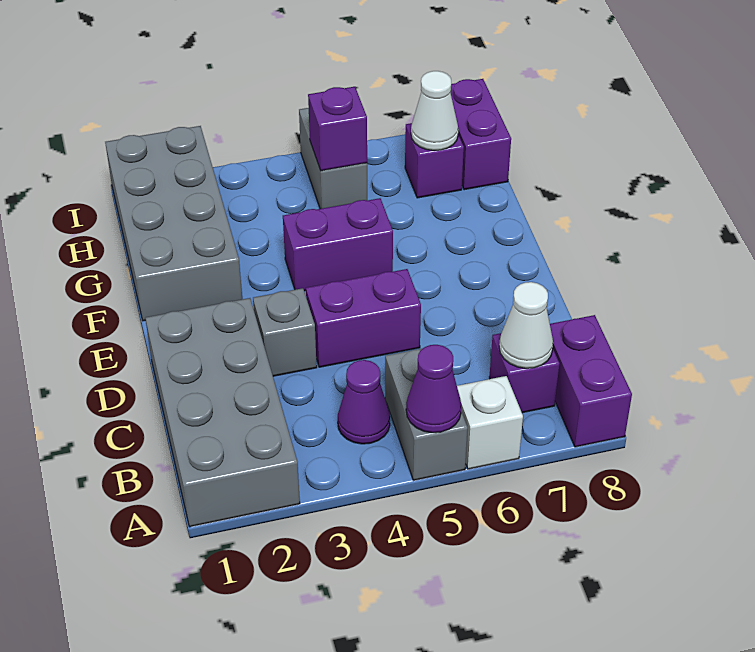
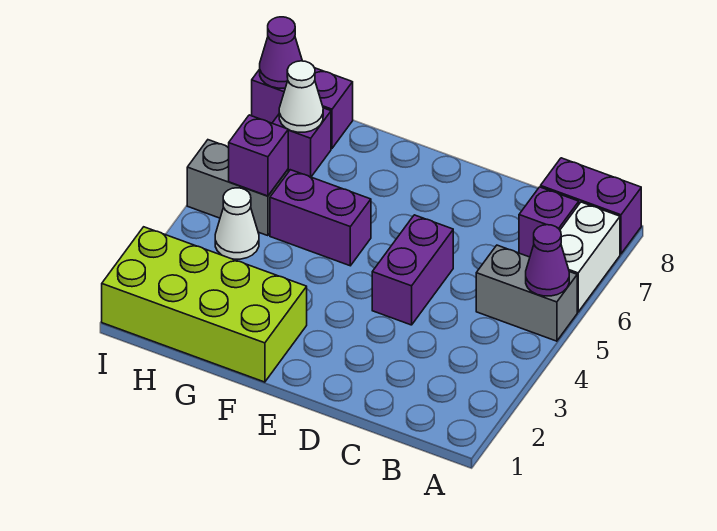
grey 2x4 brick [145,298,300,527] -> none
white 1x1 brick [457,376,523,469] -> white 1x2 brick [560,202,620,312]
purple 1x1 cone [338,360,390,444] -> purple 1x1 cone moved to [260,17,302,88]
white 1x1 cone [499,282,553,368] -> white 1x1 cone moved to [215,188,259,259]
grey 1x1 brick [253,288,317,376] -> none
grey 2x4 brick [105,126,242,321] -> lime 2x4 brick [102,227,307,382]
purple 1x2 brick [283,198,393,291] -> purple 1x2 brick turned to [270,170,371,266]

